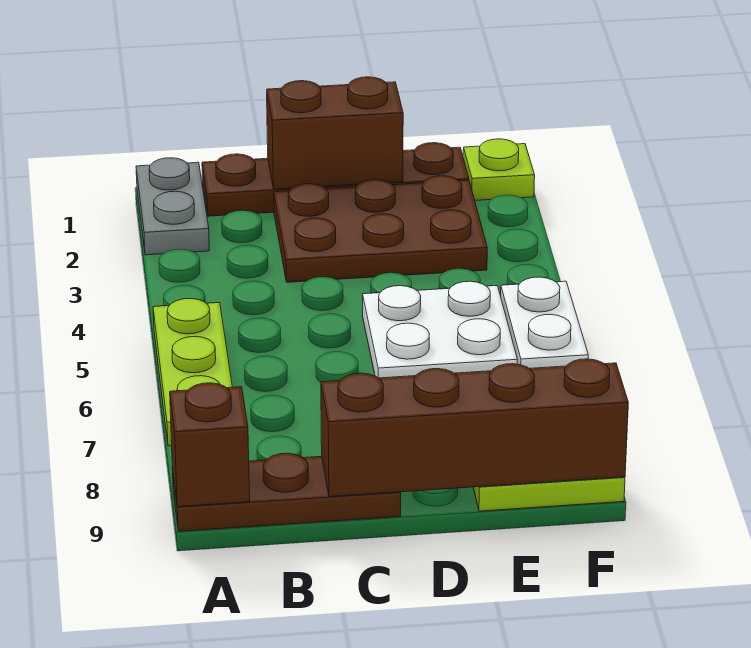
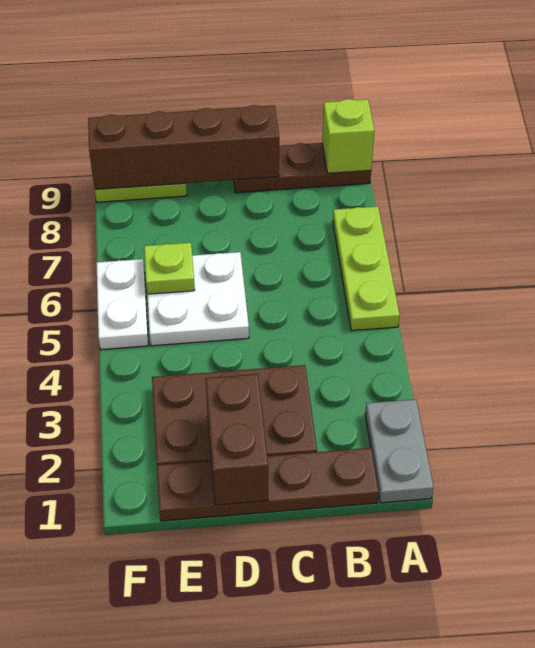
brown 1x1 brick [170,383,250,507] -> lime 1x1 brick [322,99,375,173]
brown 1x2 brick [267,77,403,189] -> brown 1x2 brick turned to [205,374,268,505]
lime 1x1 plate [463,139,535,200] -> lime 1x1 plate moved to [144,243,195,294]

